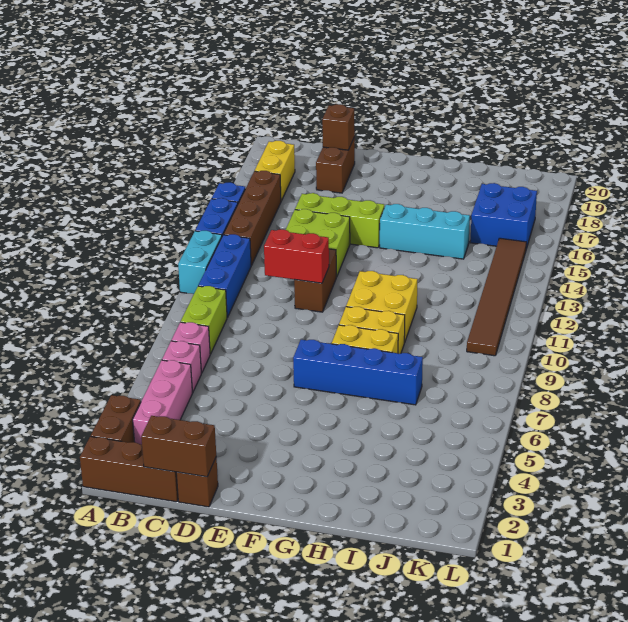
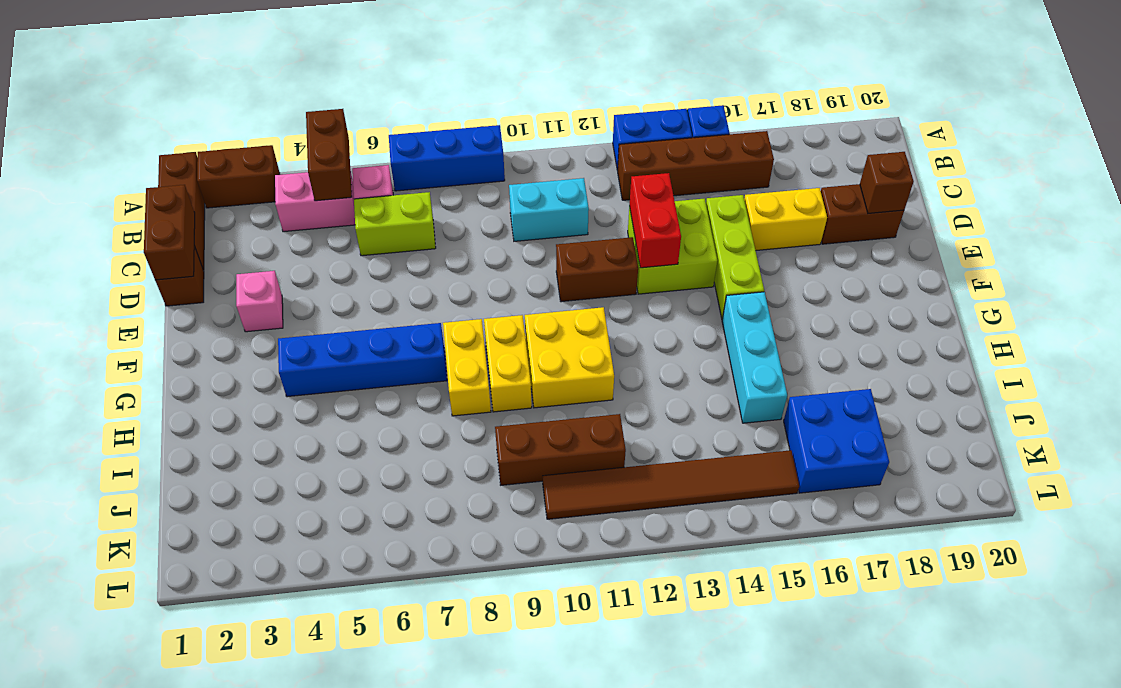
none -> brown 1x2 brick [306,109,352,201]
cyan 1x2 brick [178,231,222,294] -> cyan 1x2 brick moved to [509,178,589,241]
pink 1x3 brick [133,360,192,444] -> pink 1x2 brick [275,169,355,232]
pink 1x1 brick [171,322,210,373] -> pink 1x1 brick moved to [236,271,283,332]
lime 1x2 brick [181,286,227,354] -> lime 1x2 brick moved to [354,192,436,256]
blue 1x3 brick [198,234,251,318] -> blue 1x3 brick moved to [389,125,505,191]
yellow 1x2 brick [255,141,295,201] -> yellow 1x2 brick moved to [744,188,827,250]
red 1x2 brick [264,229,329,283] -> red 1x2 brick moved to [629,173,681,268]
blue 1x4 brick [293,340,423,405] -> blue 1x4 brick turned to [278,323,447,397]
none -> brown 1x3 brick [495,414,626,485]

